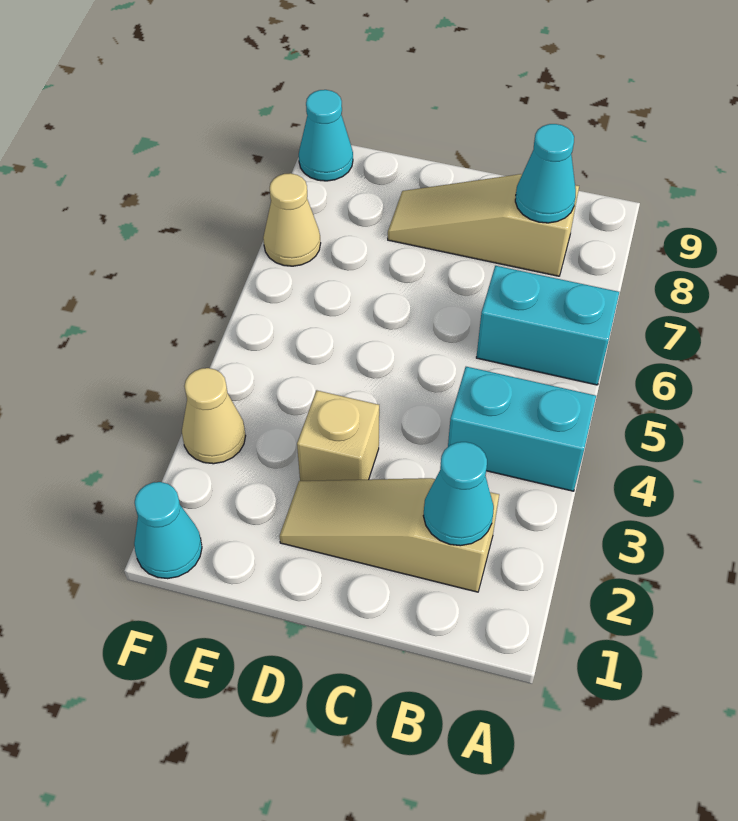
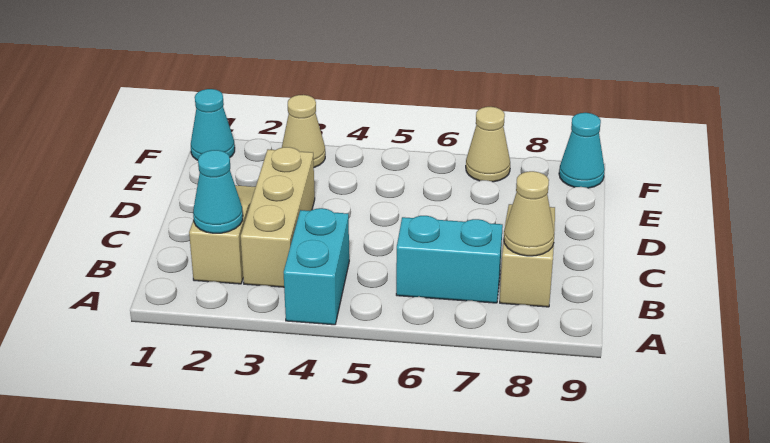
cyan 1x2 brick [476,266,619,385] -> cyan 1x2 brick turned to [396,216,503,303]
cyan 1x1 cone [515,124,576,223] -> tan 1x1 cone [504,171,554,256]
tan 1x1 brick [297,390,379,481] -> tan 1x3 brick [241,147,315,287]

